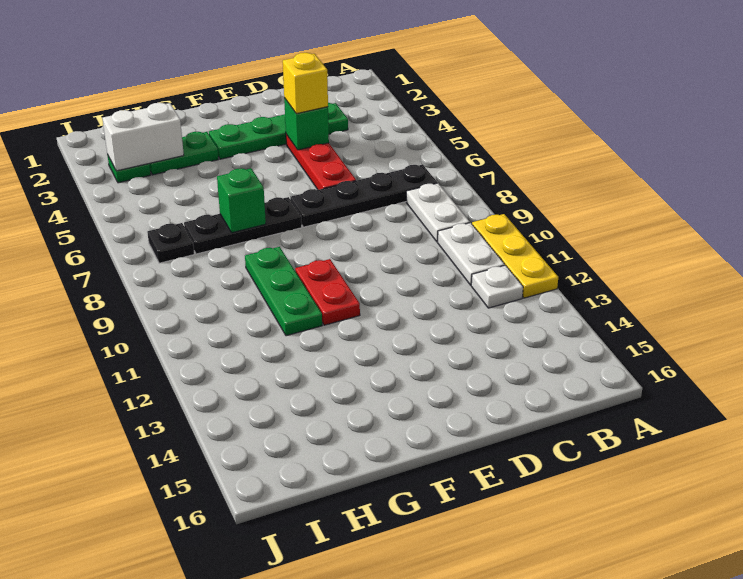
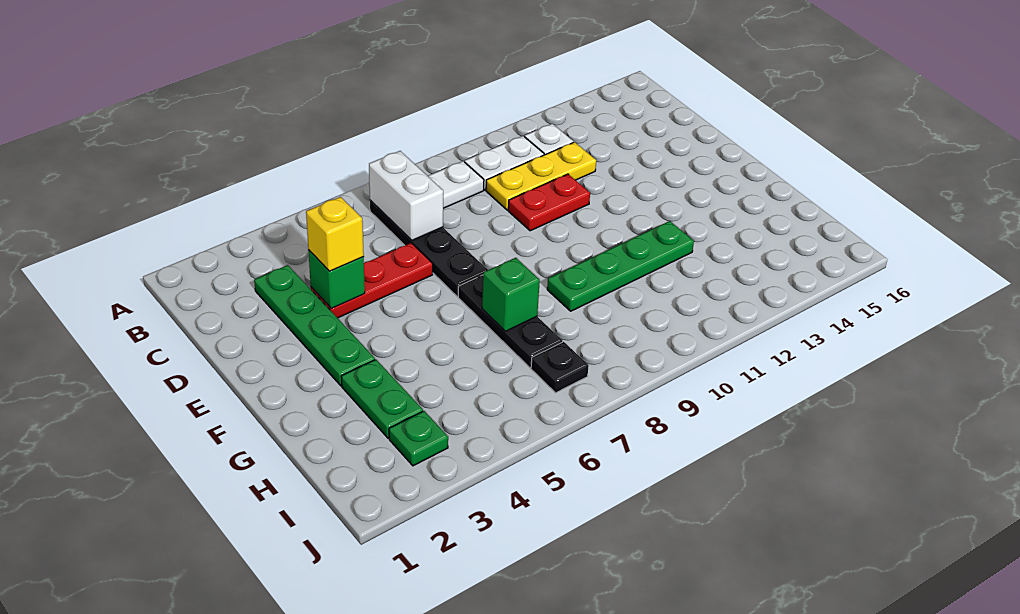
yellow 1x3 plate [472,214,558,298] -> yellow 1x3 plate moved to [486,142,596,210]
red 1x2 plate [295,259,360,325] -> red 1x2 plate moved to [508,174,590,231]
green 1x3 plate [245,247,322,336] -> green 1x4 plate [547,221,694,311]
white 1x2 brick [102,103,184,171] -> white 1x2 brick moved to [369,151,443,240]

